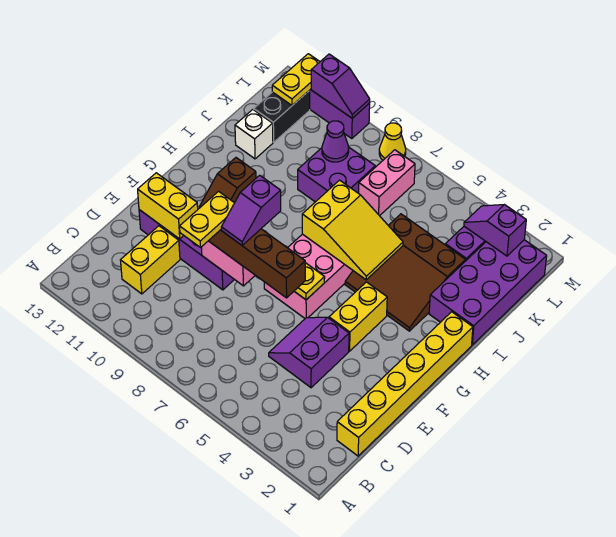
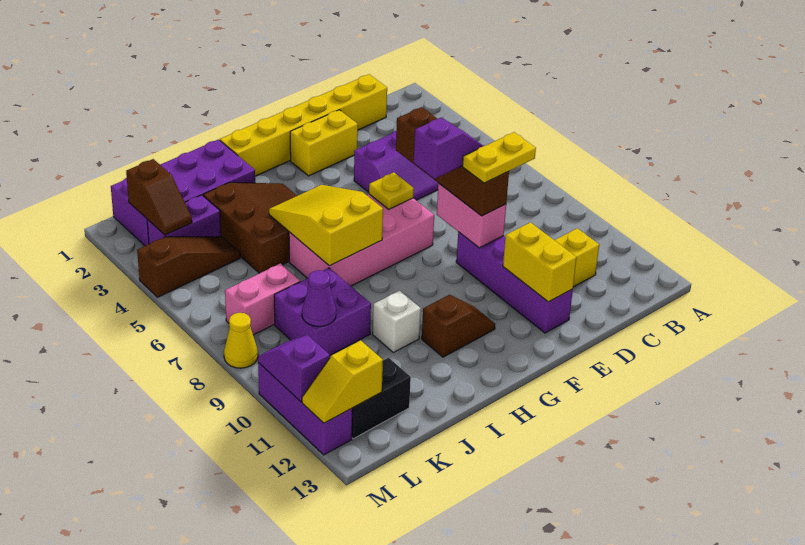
yellow 1x2 brick [329,282,387,351] -> yellow 1x2 brick moved to [290,110,358,176]
white 1x1 brick [235,110,273,159] -> white 1x1 brick moved to [373,291,421,353]
none -> brown 1x3 slope [137,237,240,297]
purple 1x2 slope [464,205,526,256] -> brown 1x2 slope [126,159,192,235]
yellow 1x2 plate [272,54,320,105] -> yellow 1x2 slope [302,340,383,423]

